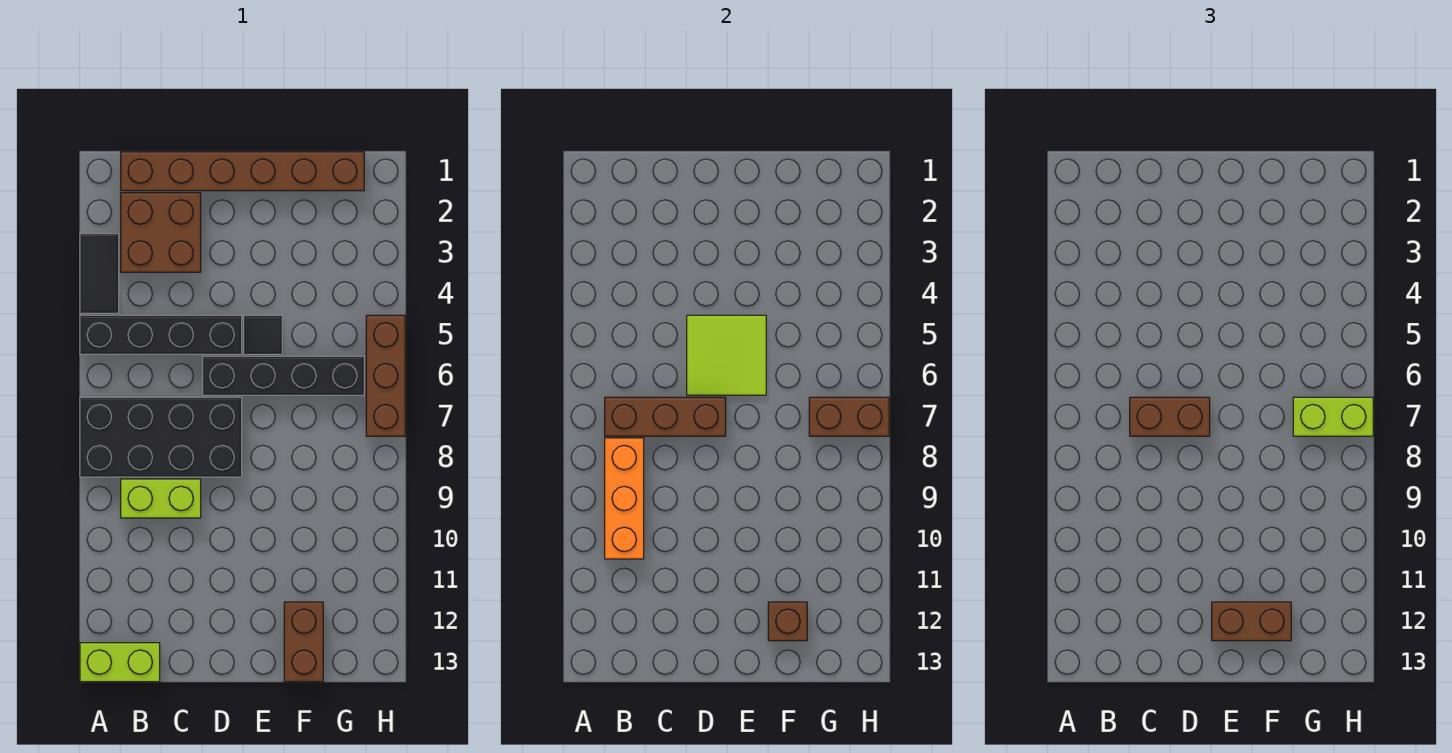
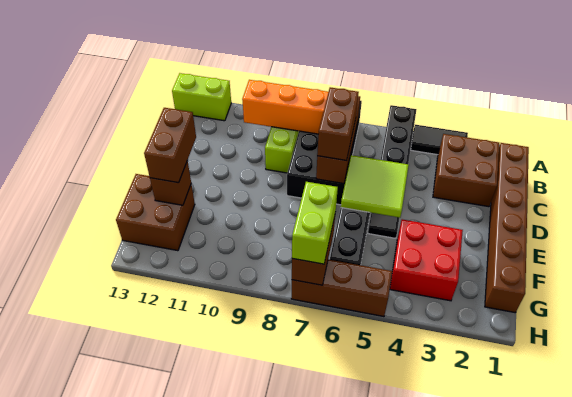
lime 1x2 brick [80,643,160,682] -> lime 1x2 brick turned to [172,73,231,121]
none -> red 2x2 brick [390,219,463,301]
brown 1x2 brick [284,602,323,682] -> brown 2x2 brick [116,174,195,251]

